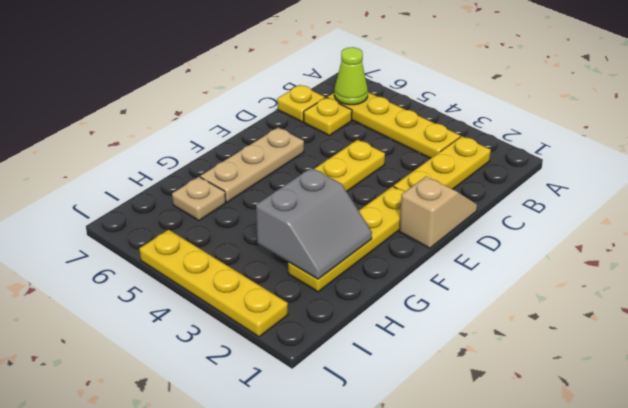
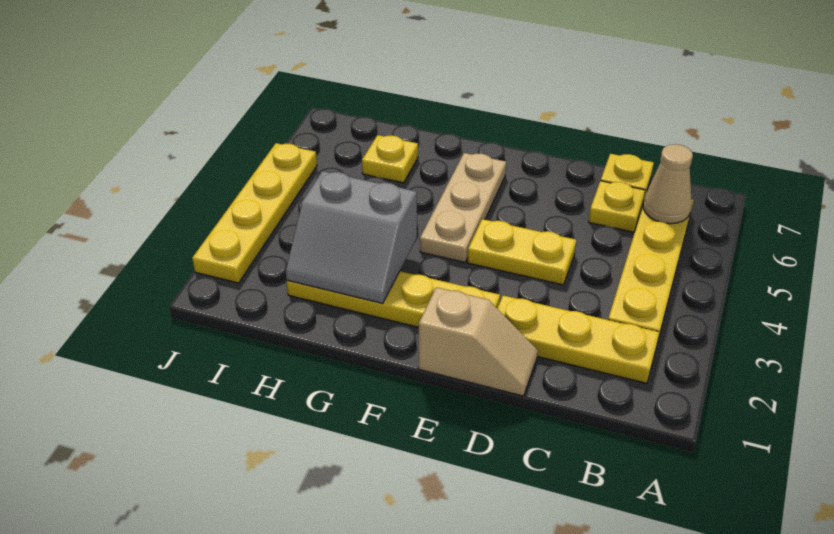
lime 1x1 cone [334,47,368,105] -> tan 1x1 cone [643,144,693,224]
tan 1x3 plate [200,128,304,202] -> tan 1x3 plate turned to [420,153,506,262]
tan 1x1 plate [172,177,226,221] -> yellow 1x1 plate [362,135,418,183]

